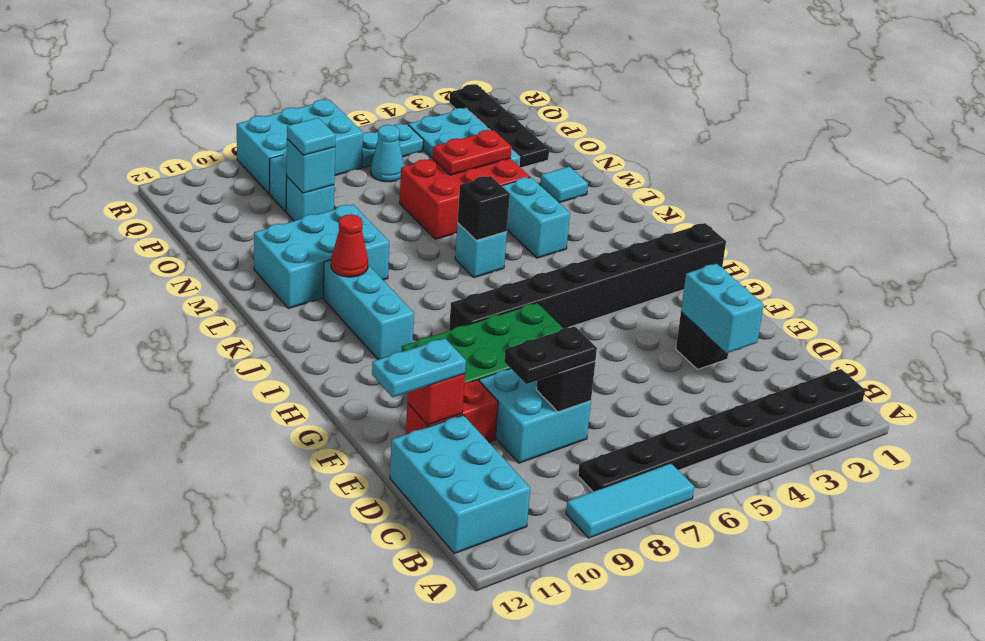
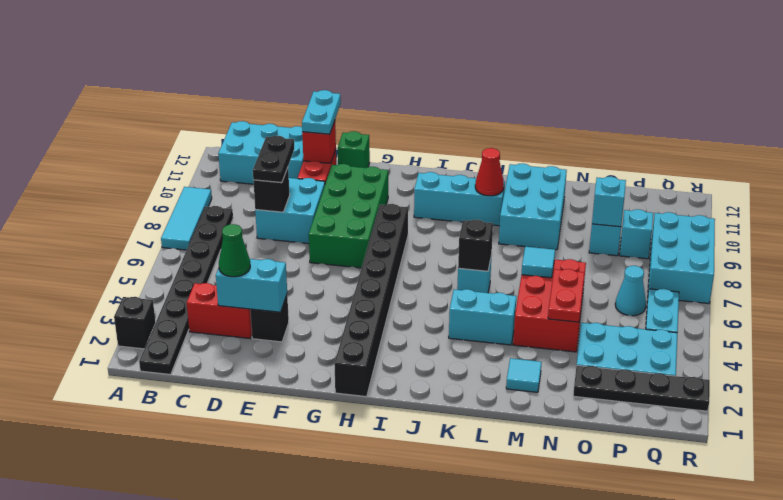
none -> black 1x1 brick [114,297,156,349]
none -> red 1x2 brick [187,283,252,339]
none -> green 1x1 cone [219,224,250,277]
none -> green 1x1 brick [338,131,370,168]
cyan 1x1 tile [287,118,335,155] -> cyan 1x1 tile moved to [522,247,555,278]

